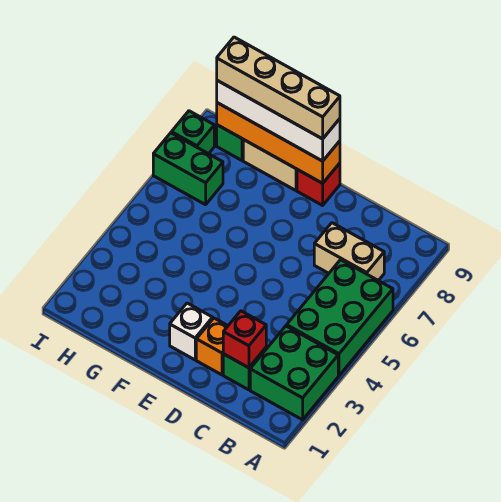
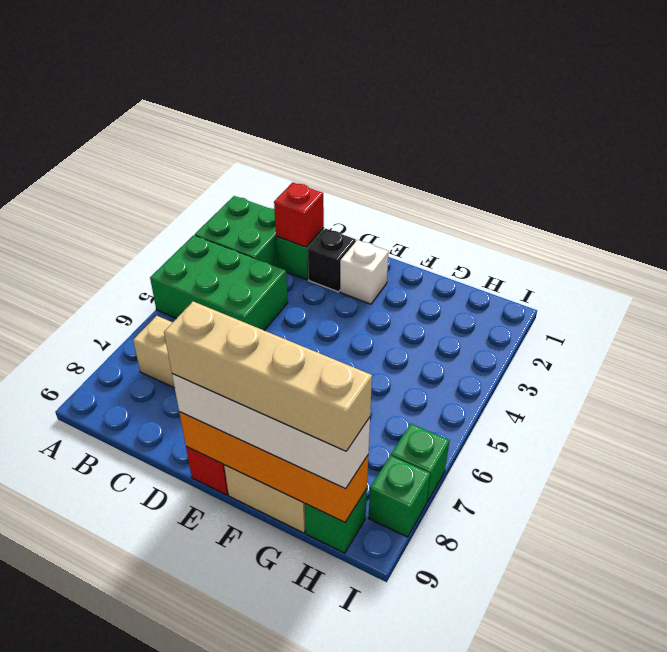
green 2x3 brick [287,260,393,376] -> green 2x3 brick turned to [150,235,288,330]
orange 1x1 brick [196,318,228,375] -> black 1x1 brick [308,228,356,292]
green 1x2 brick [153,133,223,205] -> green 1x1 brick [391,424,449,502]

